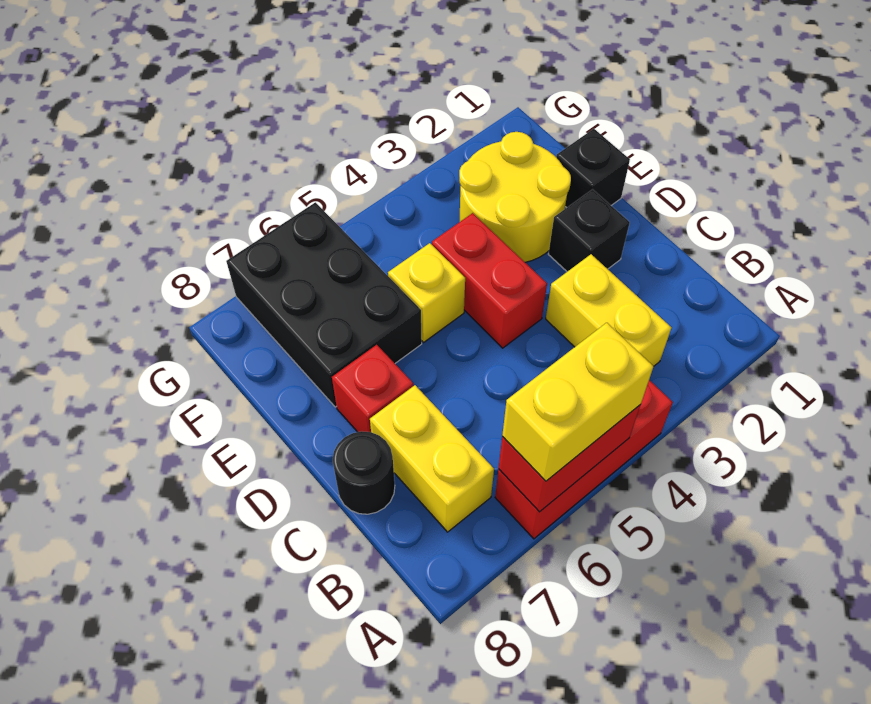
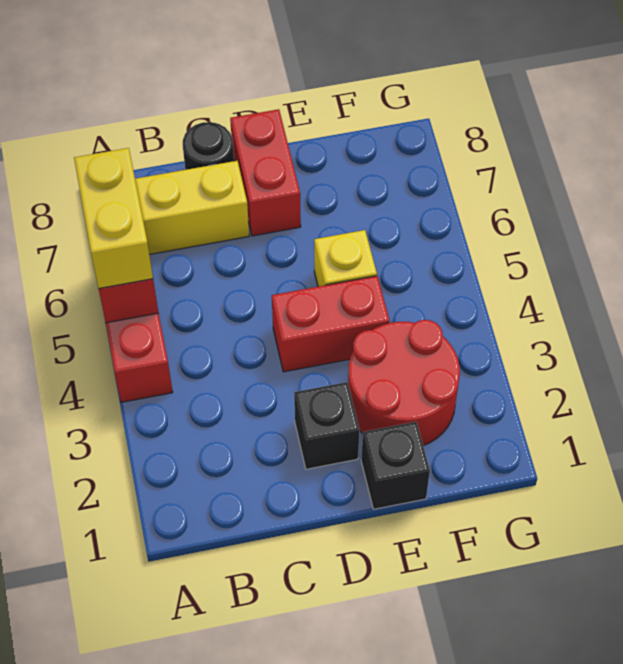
yellow 1x2 brick [546,254,672,366] -> none
red 1x1 brick [332,345,413,432] -> red 1x2 brick [230,109,301,236]
yellow 2x2 round brick [459,132,571,262] -> red 2x2 round brick [348,320,460,446]
black 2x3 brick [226,202,422,407] -> none

